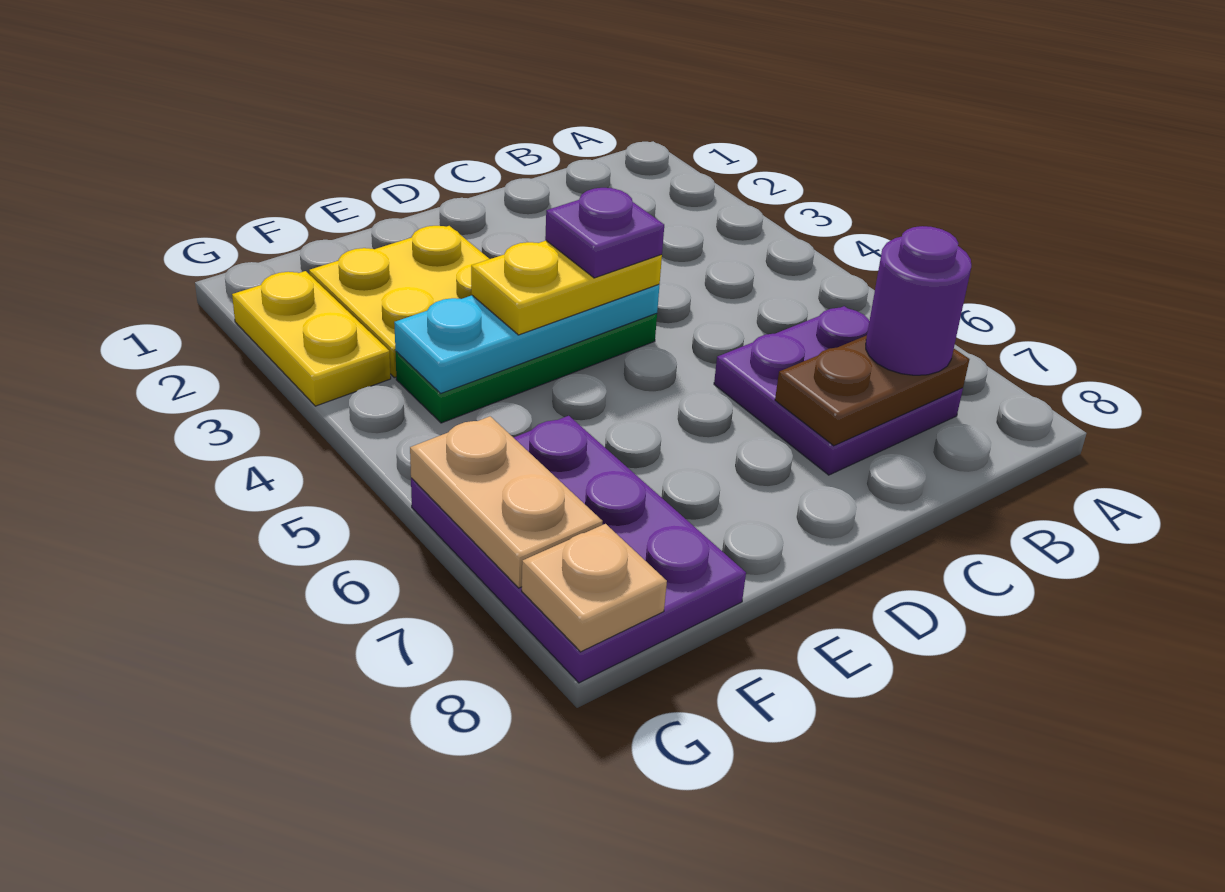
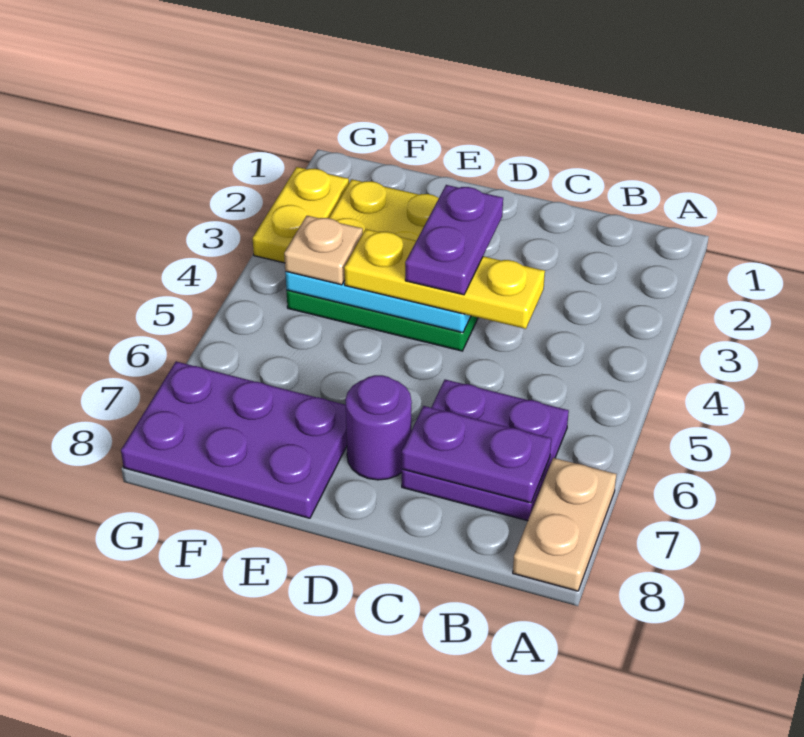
brown 1x2 plate [775,335,970,446] -> purple 1x2 plate [402,406,551,503]
purple 1x1 round brick [866,226,971,375] -> purple 1x1 round brick moved to [345,375,412,480]
yellow 1x2 plate [471,241,662,335] -> yellow 1x3 plate [344,229,545,329]
purple 1x1 plate [545,188,664,278] -> purple 1x2 plate [405,185,503,295]
purple 2x3 plate [411,416,746,683] -> purple 2x3 plate turned to [121,362,347,518]
tan 1x2 plate [410,416,603,588] -> tan 1x2 plate moved to [513,458,616,591]
tan 1x1 plate [522,524,667,652] -> tan 1x1 plate moved to [284,216,363,285]

